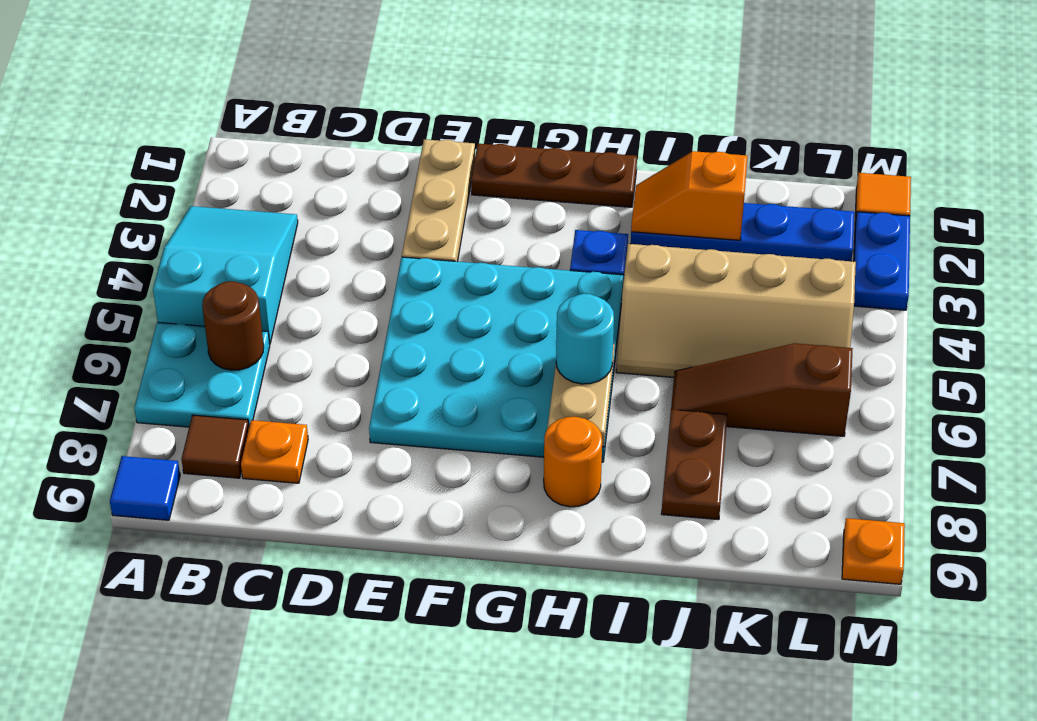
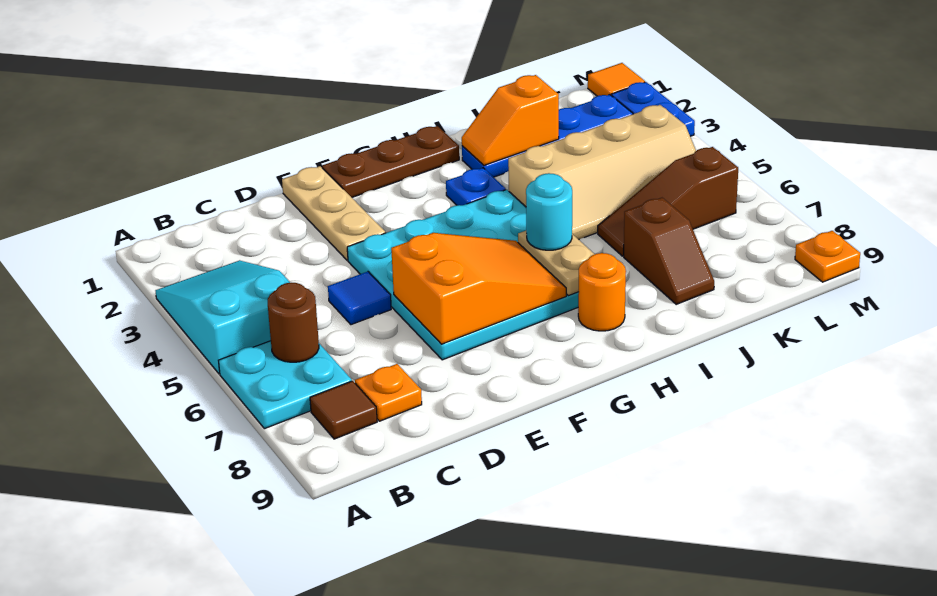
blue 1x1 tile [110,456,180,520] -> blue 1x1 tile moved to [328,272,391,325]
none -> orange 2x3 slope [391,233,566,344]
brown 1x2 plate [661,409,727,520] -> brown 1x2 slope [624,198,714,304]

